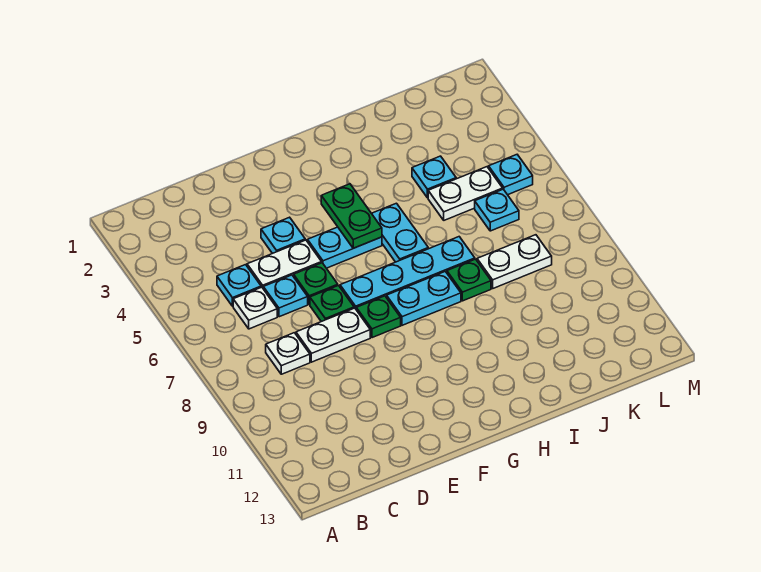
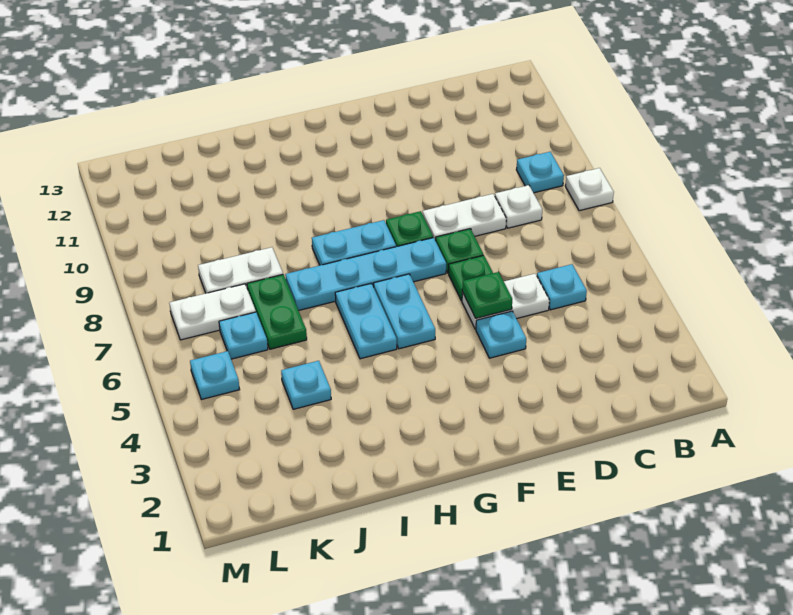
white 1x1 plate [233,287,277,329] -> white 1x1 plate moved to [565,168,614,211]
cyan 1x1 plate [263,275,308,317] -> cyan 1x1 plate moved to [516,152,564,193]
cyan 1x2 plate [307,227,382,268] -> cyan 1x2 plate turned to [374,274,435,349]
green 1x2 plate [321,184,382,248] -> green 1x2 plate moved to [247,275,307,349]
green 1x1 plate [447,259,491,301] -> green 1x1 plate moved to [462,272,512,318]
white 1x2 plate [428,167,503,220] -> white 1x2 plate moved to [170,284,256,340]

